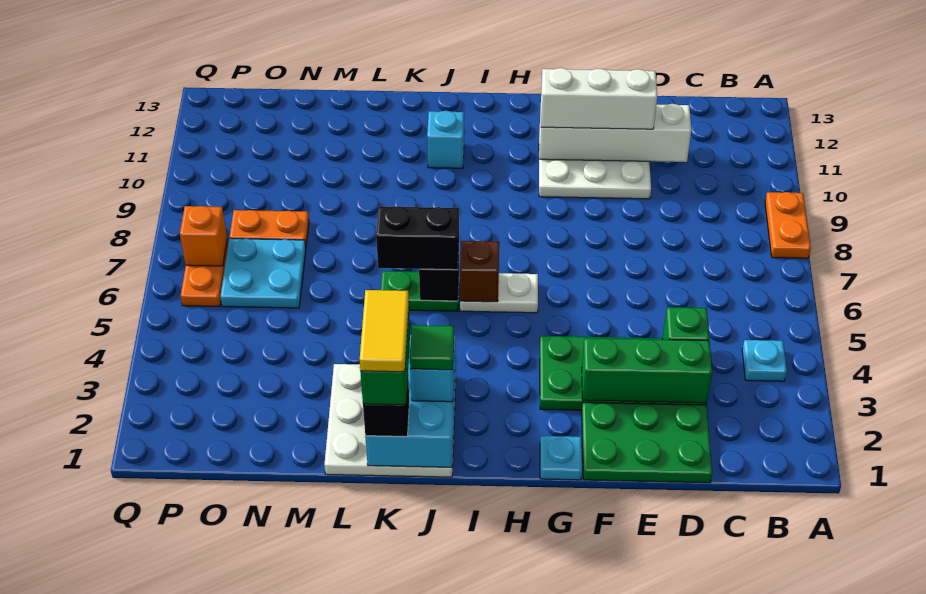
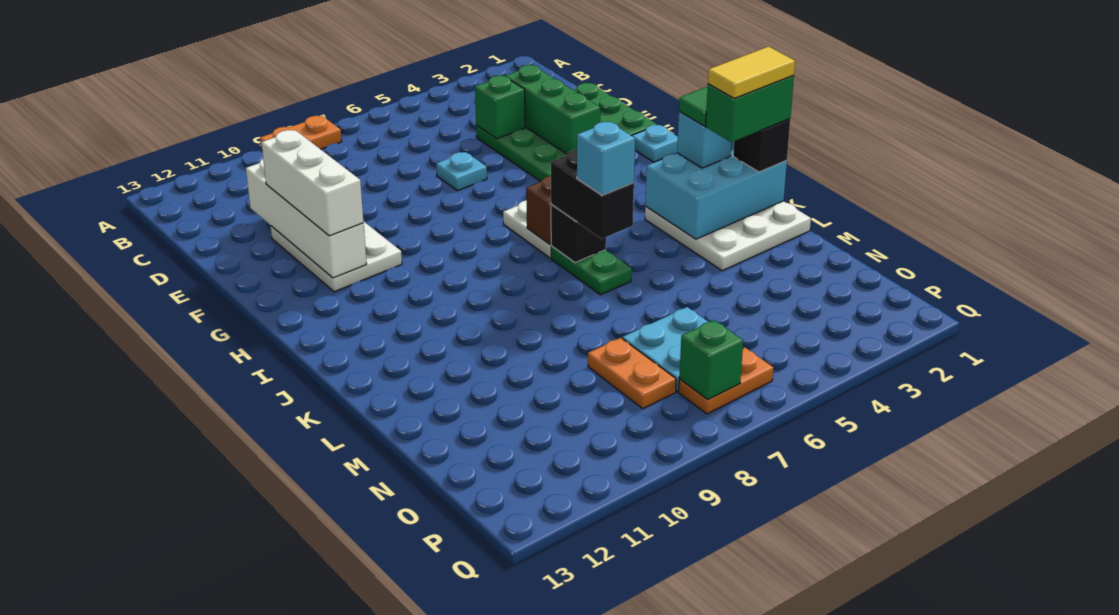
cyan 1x1 plate [742,340,787,381] -> cyan 1x1 plate moved to [436,152,487,191]
cyan 1x1 brick [427,111,464,168] -> cyan 1x1 brick moved to [577,122,635,195]
orange 1x1 brick [180,206,227,266] -> green 1x1 brick [679,320,743,400]

